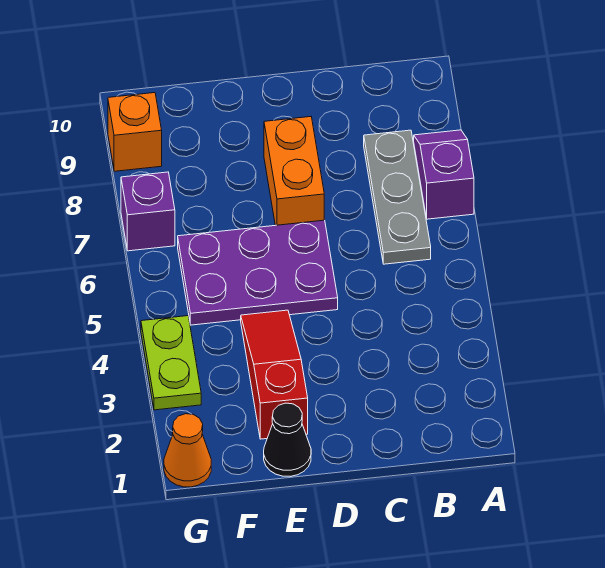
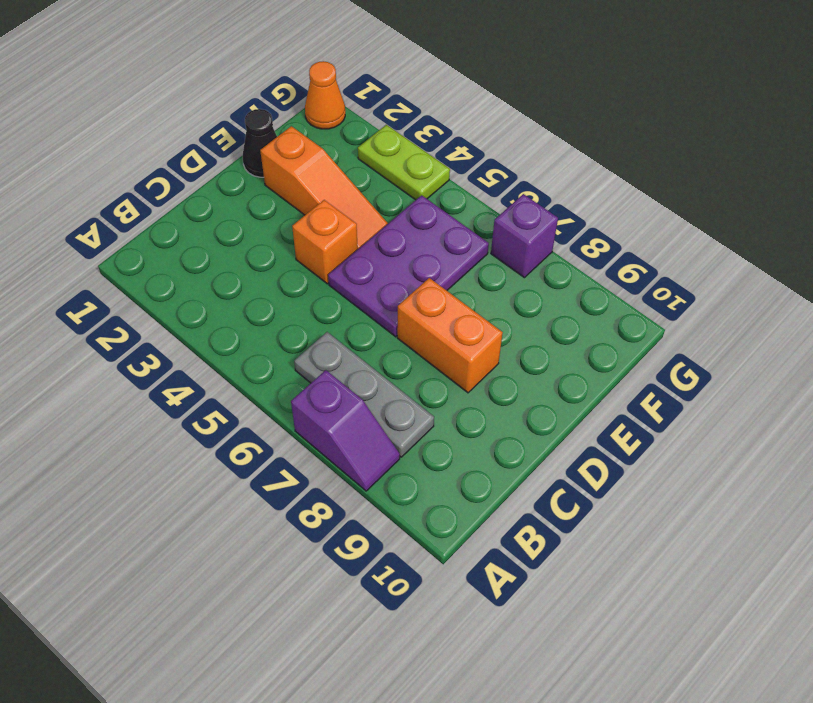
red 1x3 slope [241,310,308,439] -> orange 1x3 slope [260,126,388,249]
orange 1x1 brick [108,93,162,171] -> orange 1x1 brick moved to [292,200,358,284]

